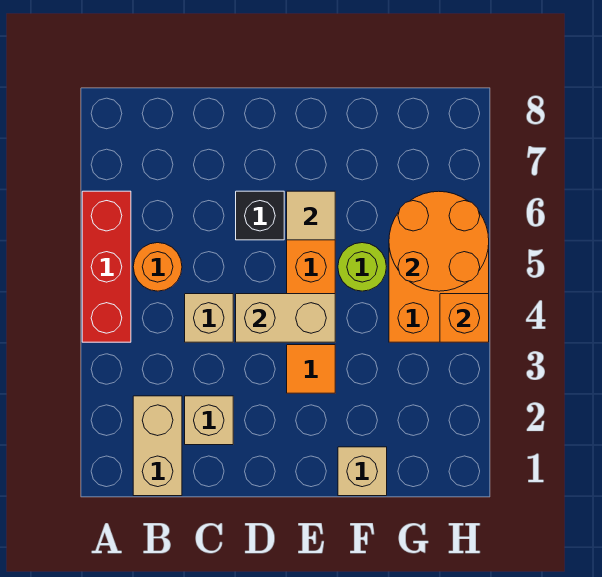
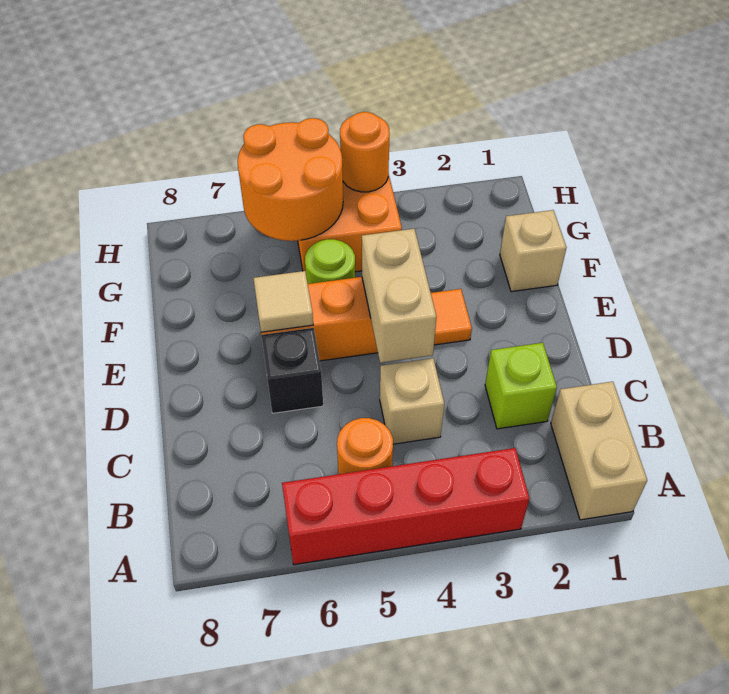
red 1x3 brick [82,191,131,342] -> red 1x4 brick [282,448,529,565]
tan 1x2 brick [133,396,182,496] -> tan 1x2 brick turned to [551,382,647,520]
tan 1x1 brick [185,396,233,445] -> lime 1x1 brick [485,343,557,429]
orange 1x1 brick [440,294,489,342] -> orange 1x1 round brick [340,112,390,192]

